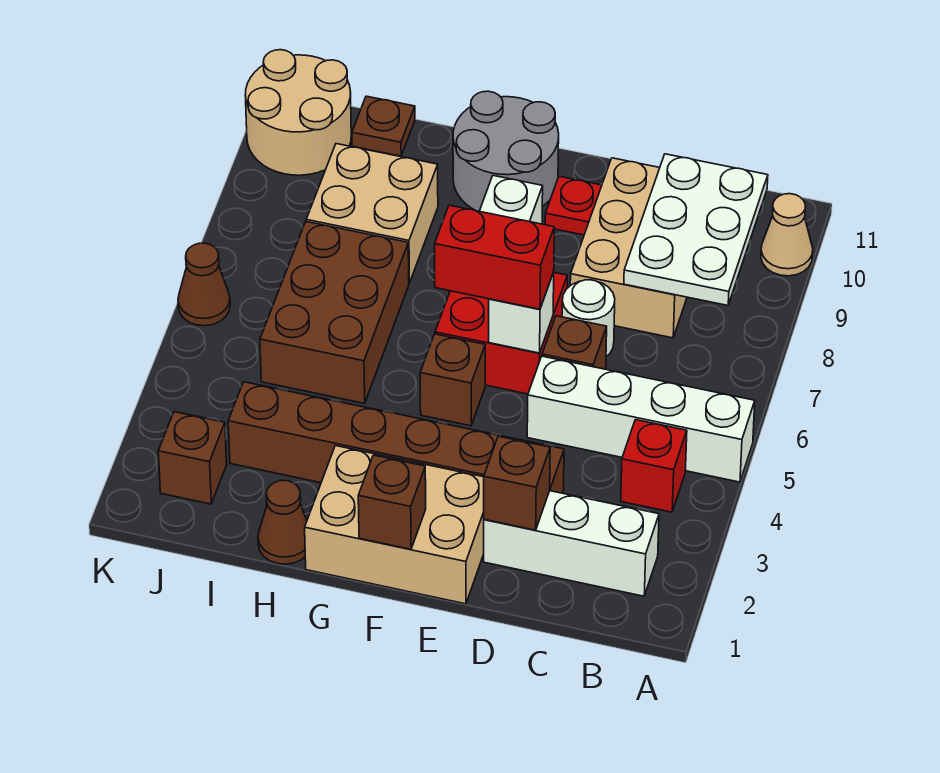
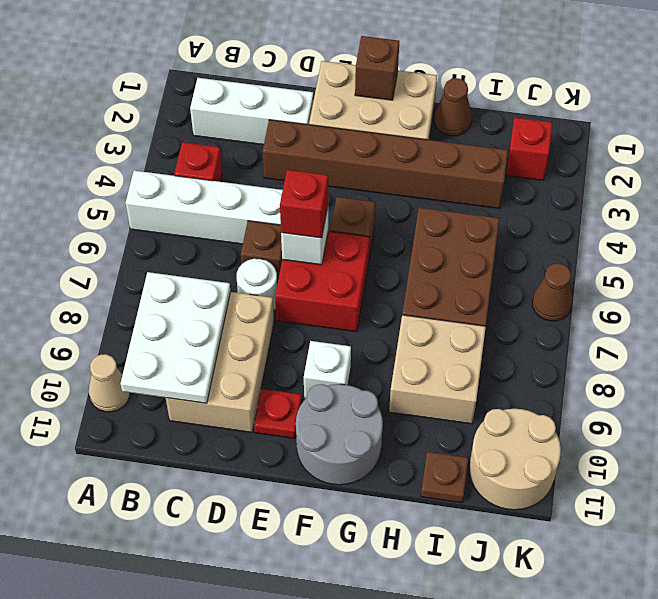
brown 1x1 brick [484,436,550,530] -> none
red 1x2 brick [435,205,554,309] -> red 1x1 brick [280,170,328,238]
brown 1x1 brick [158,412,227,504] -> red 1x1 brick [506,118,552,181]

